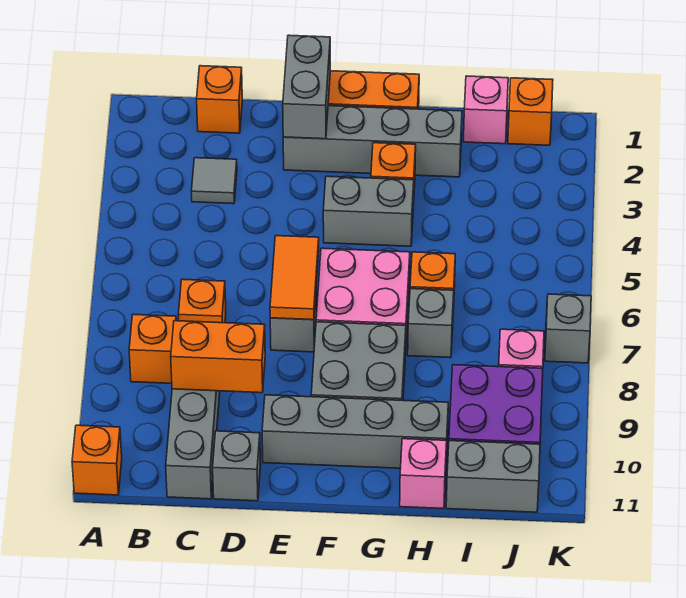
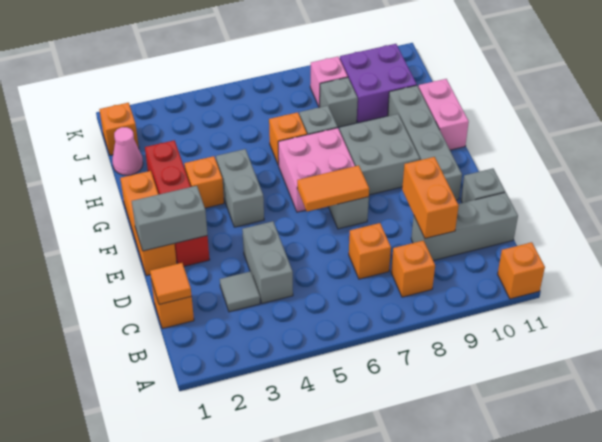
none -> orange 1x1 tile [150,263,192,304]
grey 1x4 brick [283,106,462,177] -> red 1x4 brick [145,140,210,266]
pink 1x1 brick [400,439,447,509] -> pink 1x2 brick [418,79,469,150]
pink 1x1 brick [463,76,508,144] -> pink 1x1 cone [112,127,143,175]
grey 1x2 brick [446,441,540,512] -> grey 1x2 brick moved to [242,221,293,303]
grey 1x1 brick [545,294,591,363] -> grey 1x1 brick moved to [320,77,358,127]

